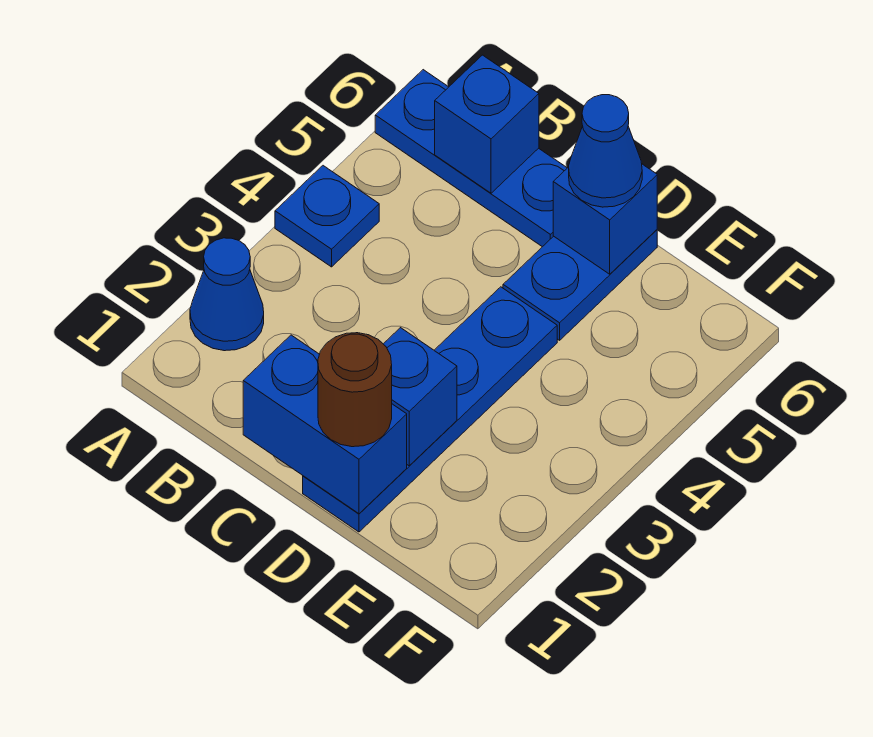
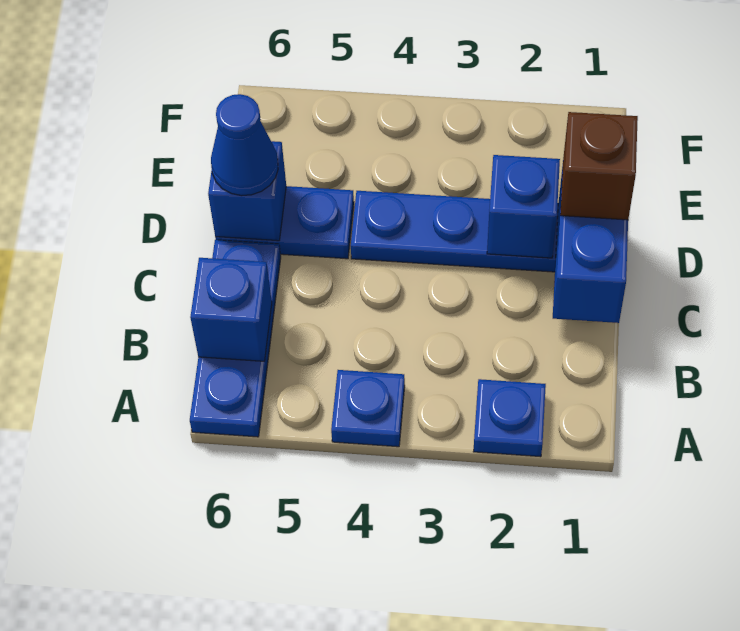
blue 1x1 cone [190,238,264,351] -> blue 1x1 plate [473,379,546,457]
brown 1x1 round brick [318,333,392,447] -> brown 1x1 brick [560,112,638,220]

